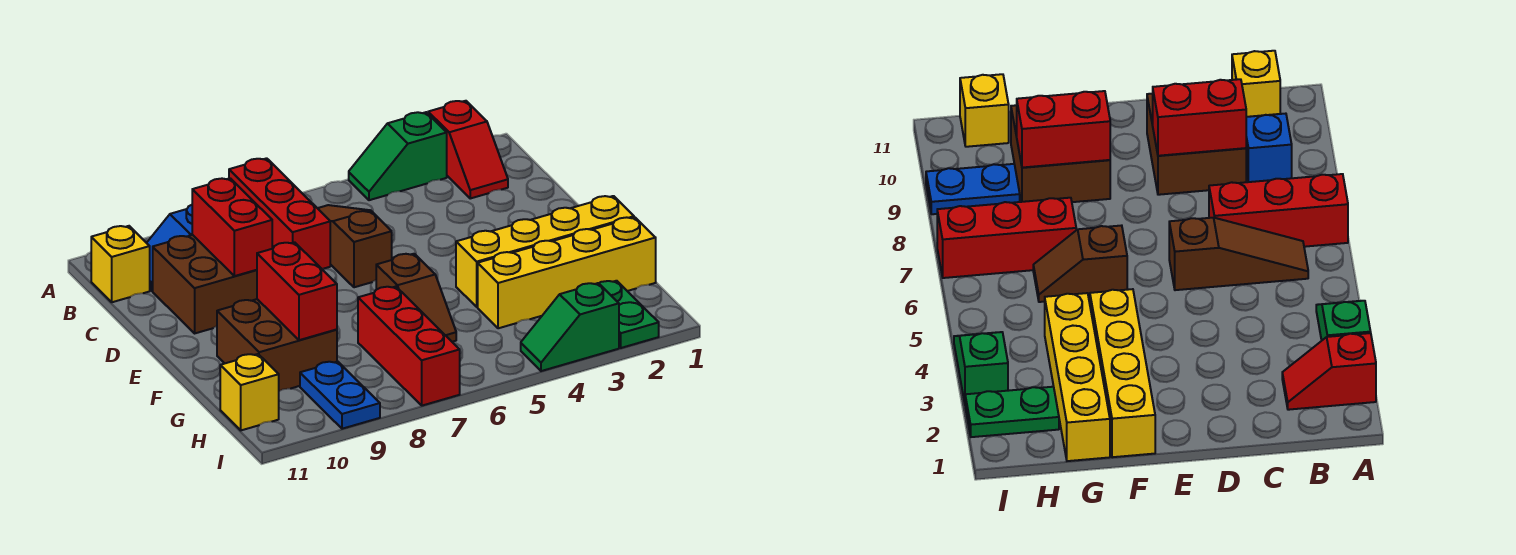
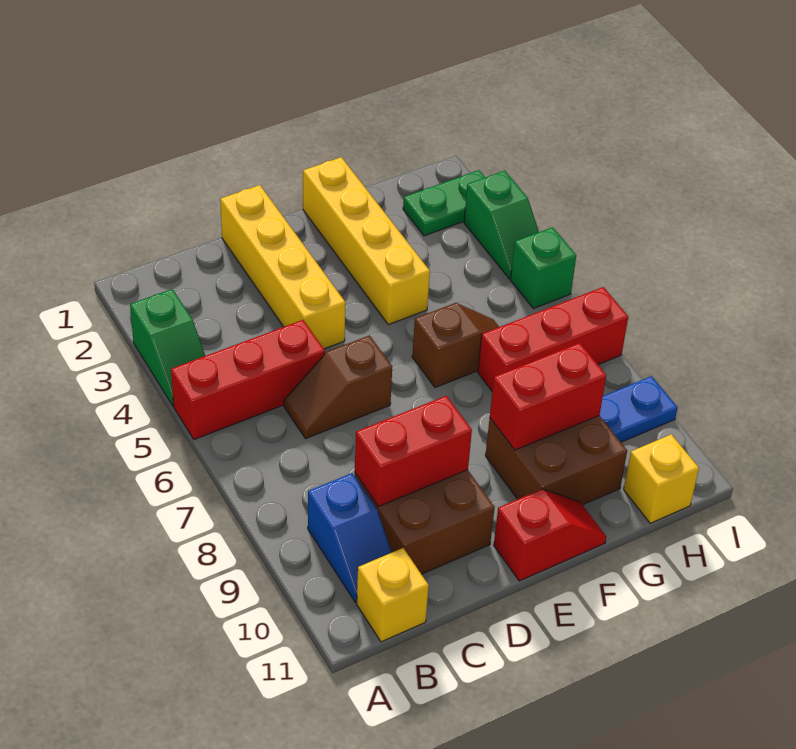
red 1x2 slope [428,101,508,198] -> red 1x2 slope moved to [494,489,606,581]
red 1x3 brick [229,158,330,269] -> red 1x3 brick moved to [171,320,325,439]
brown 1x3 slope [318,205,392,287] -> brown 1x2 slope [284,335,392,439]
yellow 1x4 brick [478,217,656,328] -> yellow 1x4 brick moved to [220,185,345,349]
none -> green 1x1 brick [510,227,576,309]

